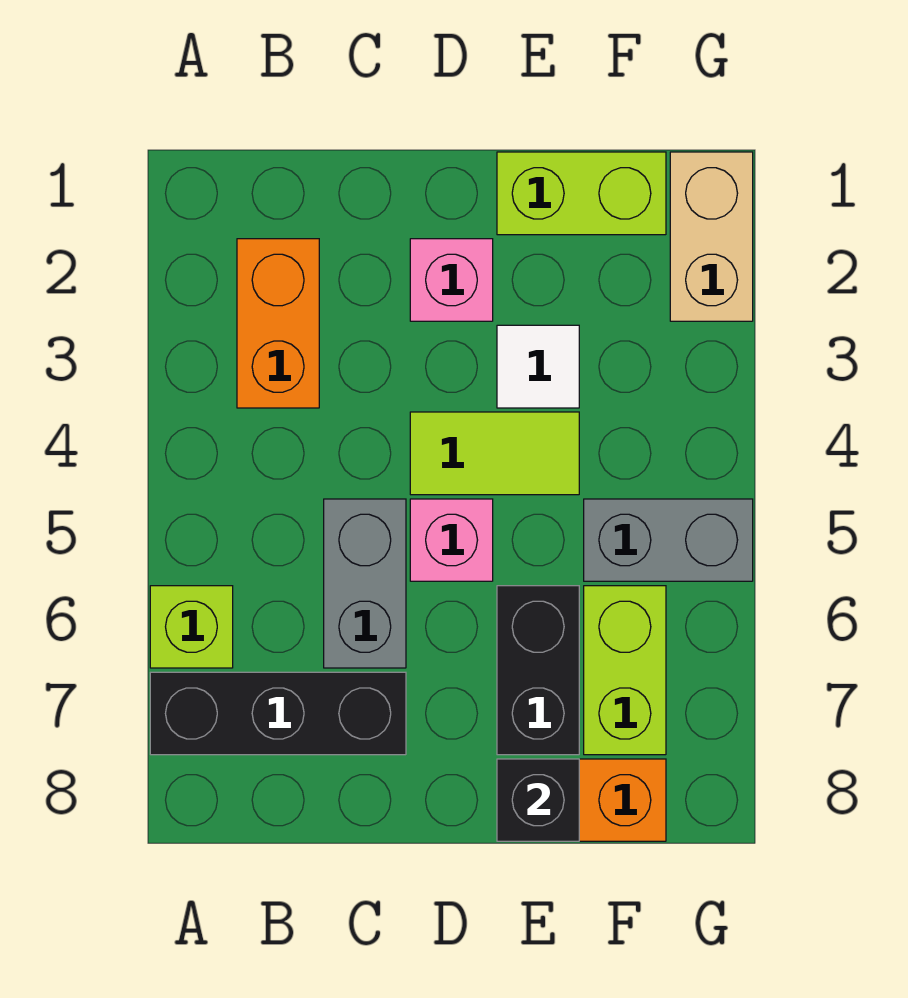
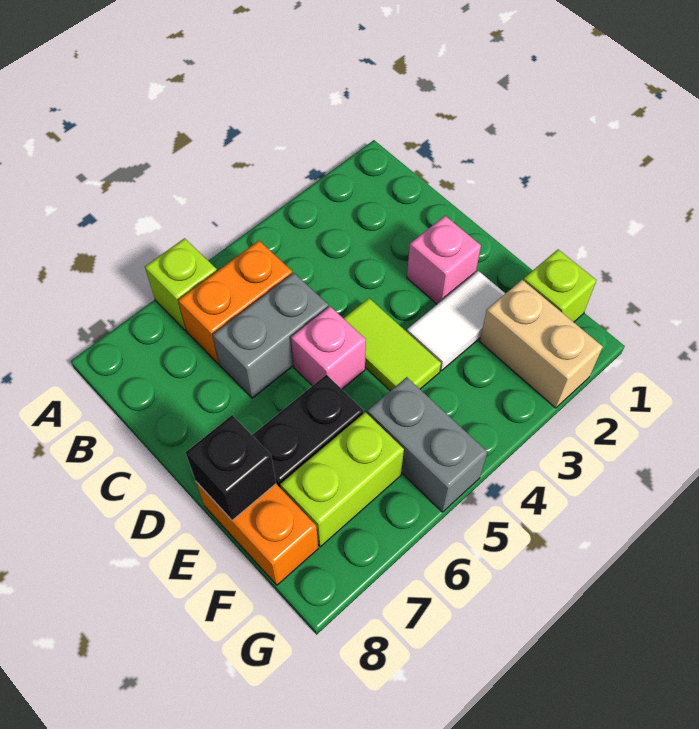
black 1x3 brick [150,672,406,755] -> none
orange 1x2 brick [237,239,319,408] -> orange 1x2 brick moved to [178,241,292,364]
lime 1x2 brick [497,152,666,235] -> lime 1x1 brick [523,250,596,322]
white 1x1 tile [497,325,579,408] -> white 1x2 tile [407,271,505,371]
tan 1x2 brick [670,152,753,321] -> tan 1x2 brick turned to [480,280,603,408]

